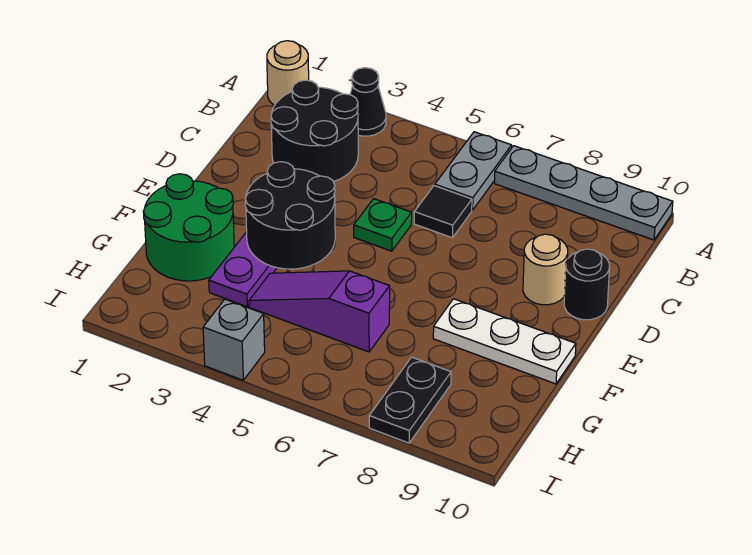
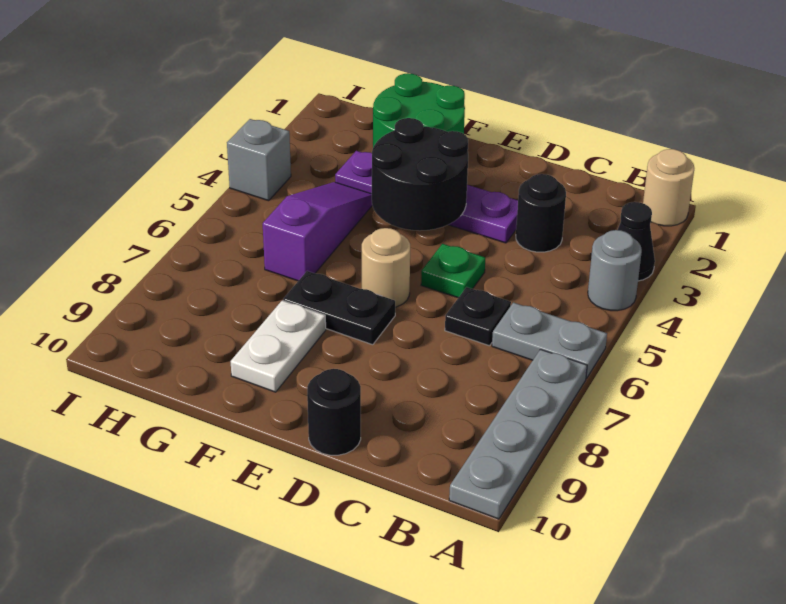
none -> grey 1x1 round brick [588,230,642,311]
black 2x2 round brick [271,80,358,182] -> black 1x1 round brick [516,174,566,252]
black 1x1 tile [414,186,472,238] -> black 1x1 plate [445,287,511,346]
tan 1x1 round brick [523,234,568,305] -> tan 1x1 round brick moved to [362,228,410,307]
white 1x3 plate [433,299,576,384] -> white 1x2 plate [231,300,326,392]
black 1x2 plate [369,357,451,443] -> black 1x2 plate moved to [283,271,395,345]

